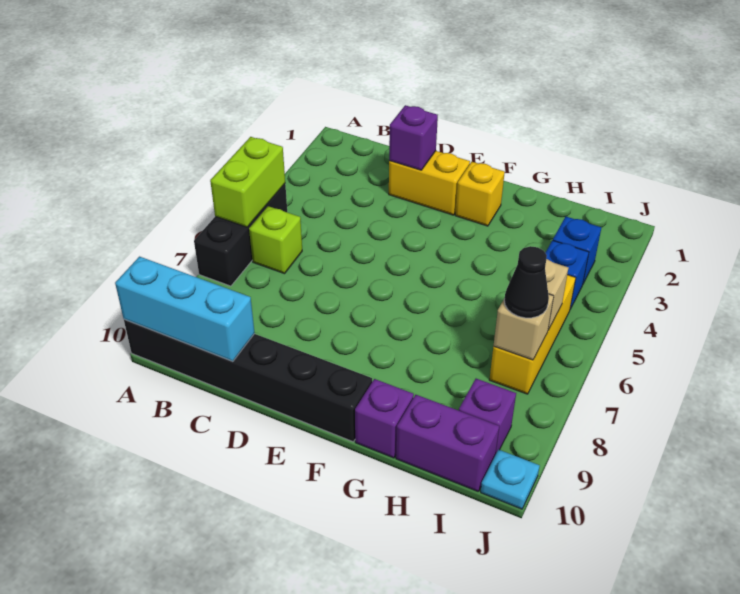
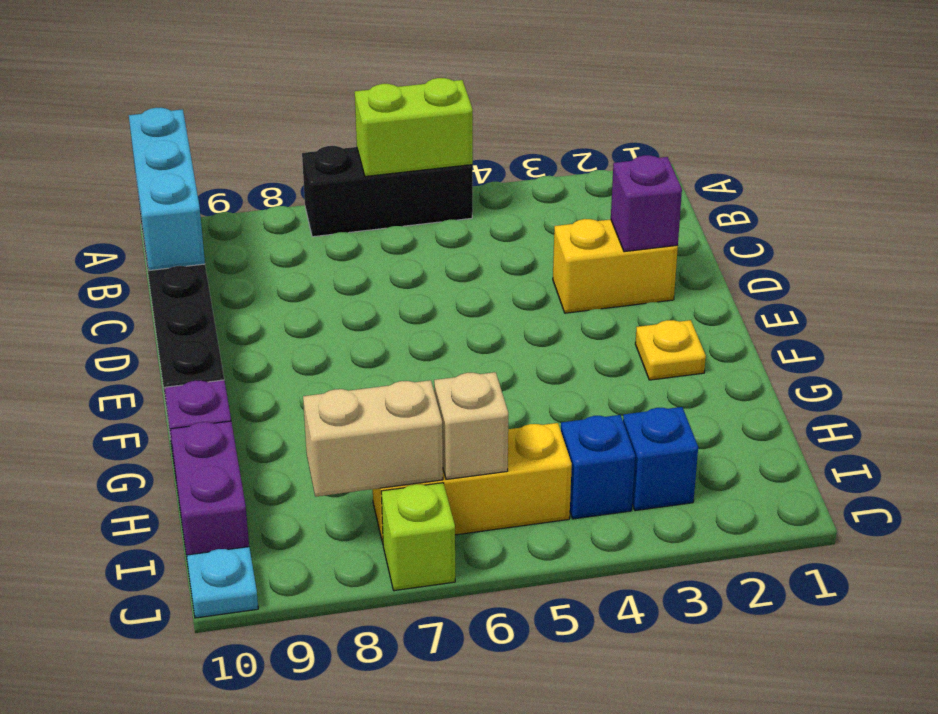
lime 1x1 brick [249,206,302,274] -> lime 1x1 brick moved to [381,483,455,591]
yellow 1x2 brick [389,151,470,215] -> yellow 1x2 brick turned to [553,219,678,313]
yellow 1x1 brick [455,162,505,226] -> yellow 1x1 plate [635,320,706,380]
tan 1x1 brick [494,294,554,360] -> tan 1x2 brick [303,380,443,497]
black 1x1 cone [504,246,549,318] -> none
purple 1x1 brick [459,379,516,453] -> none

